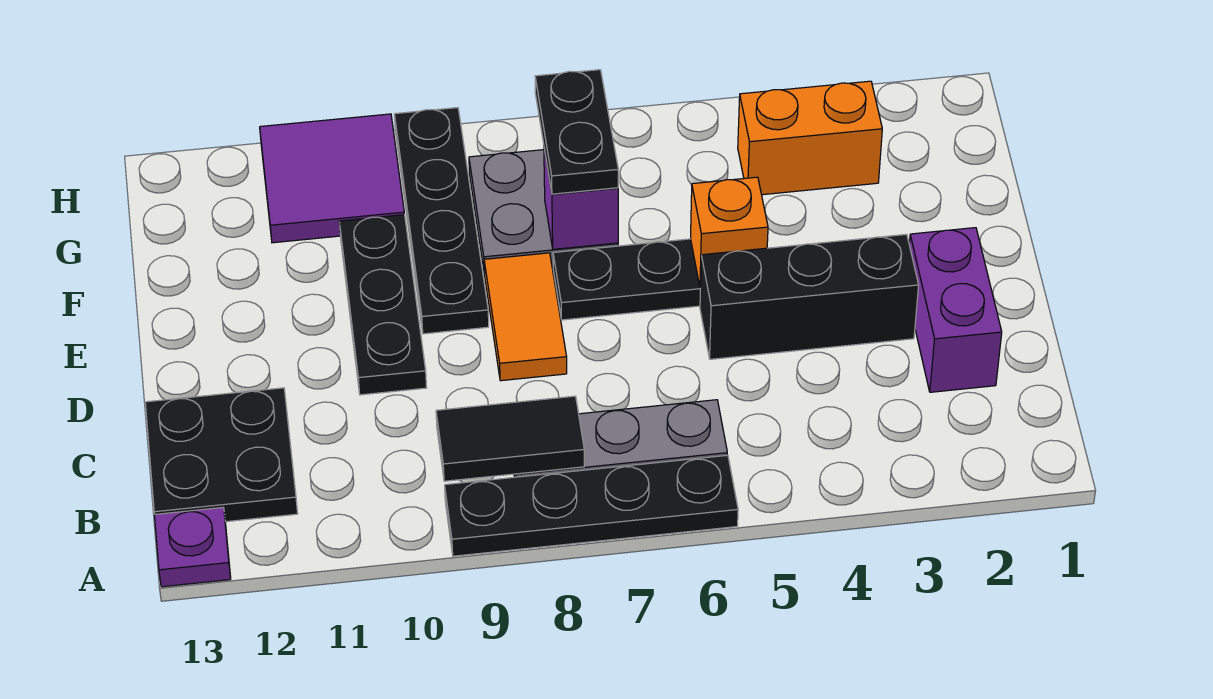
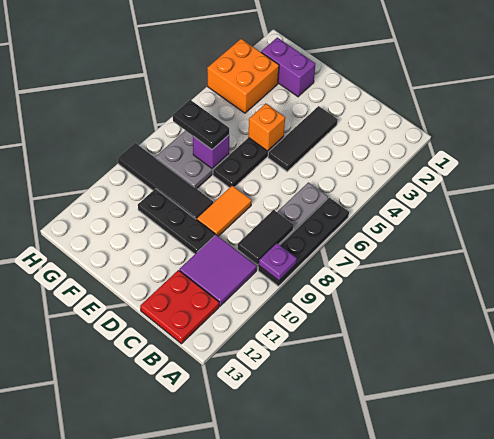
purple 1x1 plate [154,507,231,587] -> purple 1x1 plate moved to [259,243,297,281]
black 2x2 plate [145,388,298,522] -> red 2x2 plate [140,270,219,344]
purple 1x2 brick [909,228,1002,392] -> purple 1x2 brick moved to [261,38,315,97]
black 1x3 brick [700,234,919,359] -> black 1x3 tile [268,106,338,172]
orange 1x2 tile [484,253,567,381] -> orange 1x2 tile turned to [197,186,252,236]
black 1x4 plate [394,108,489,334] -> black 1x4 tile [118,143,213,220]
orange 1x2 brick [738,81,882,195] -> orange 2x2 brick [207,39,279,113]
purple 2x2 tile [260,114,404,243] -> purple 2x2 tile moved to [179,235,257,306]

